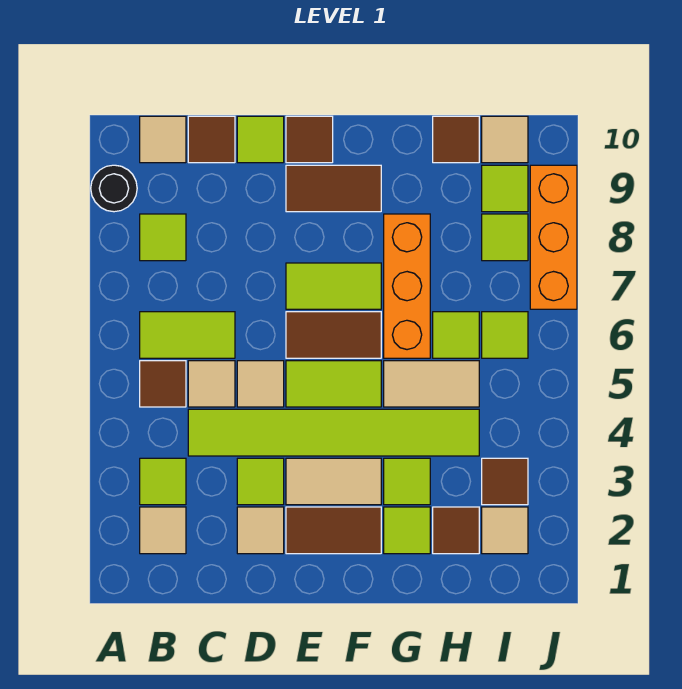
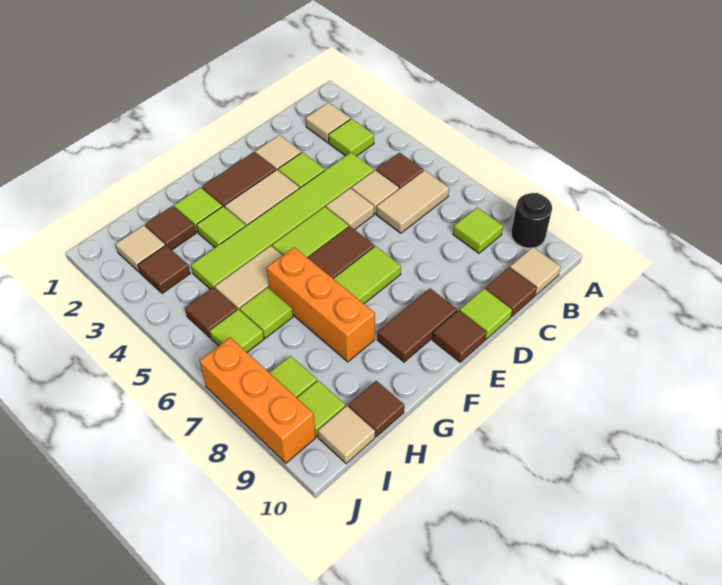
lime 1x2 tile [140,312,235,358] -> tan 1x2 tile [377,170,449,233]
none -> brown 1x1 tile [185,287,237,338]

